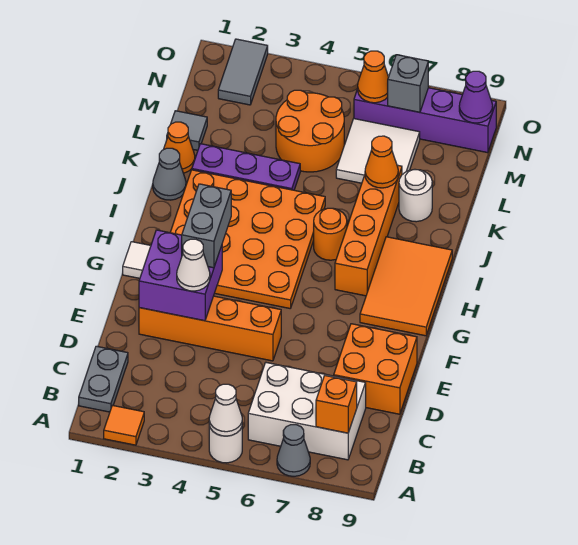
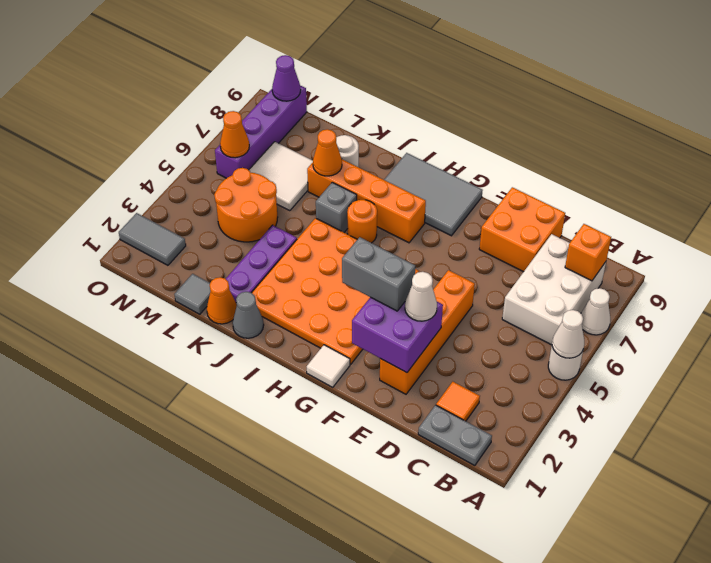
orange 1x1 tile [104,405,144,445] -> orange 1x1 tile moved to [436,382,480,421]
grey 1x1 cone [277,425,310,476] -> white 1x1 cone [581,288,610,335]
orange 2x3 tile [360,237,452,336] -> grey 2x3 tile [384,153,483,236]
grey 1x1 brick [388,55,428,112] -> grey 1x1 brick moved to [316,182,357,232]

